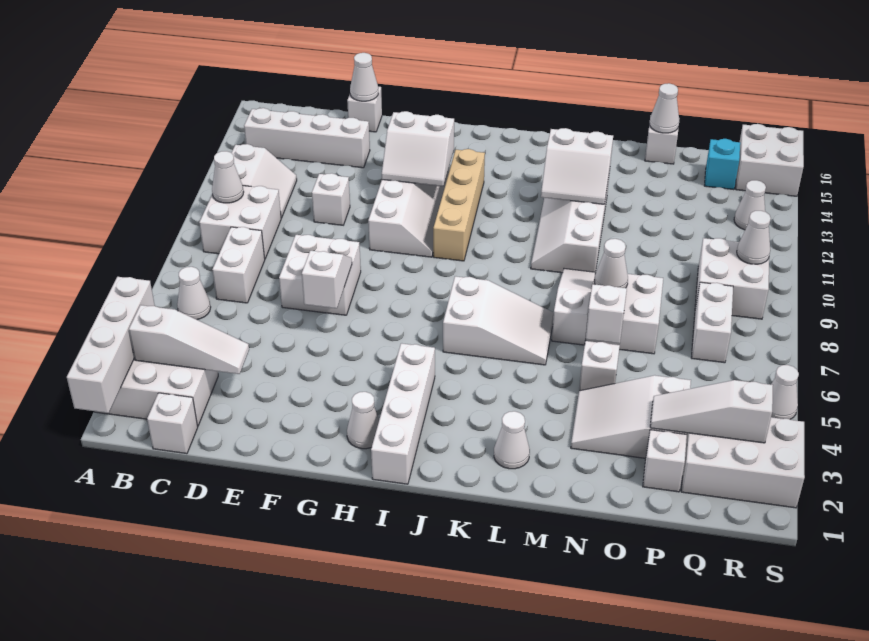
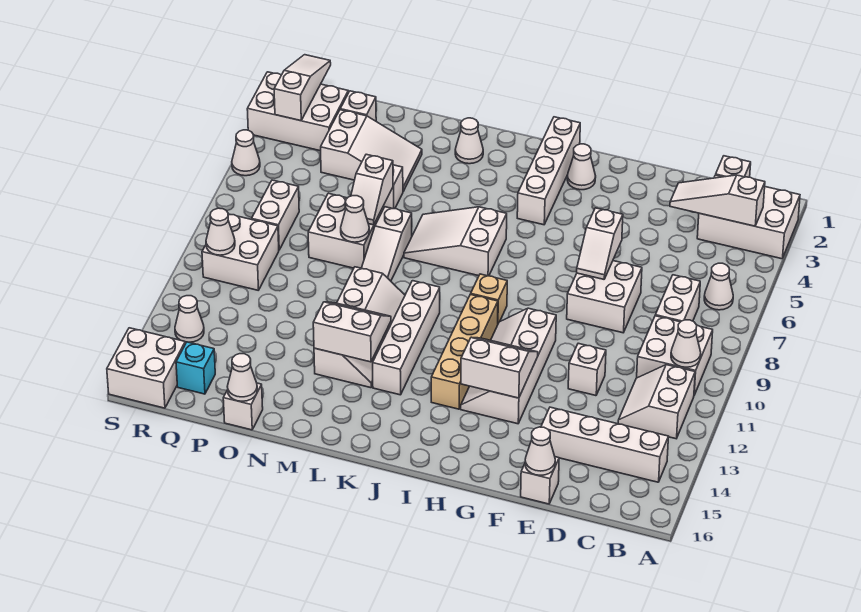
white 1x4 brick [67,277,155,413] -> white 1x4 brick moved to [373,281,440,395]
none -> tan 1x1 brick [471,274,507,323]
white 1x3 slope [650,380,773,443] -> white 1x3 slope turned to [274,55,331,121]

